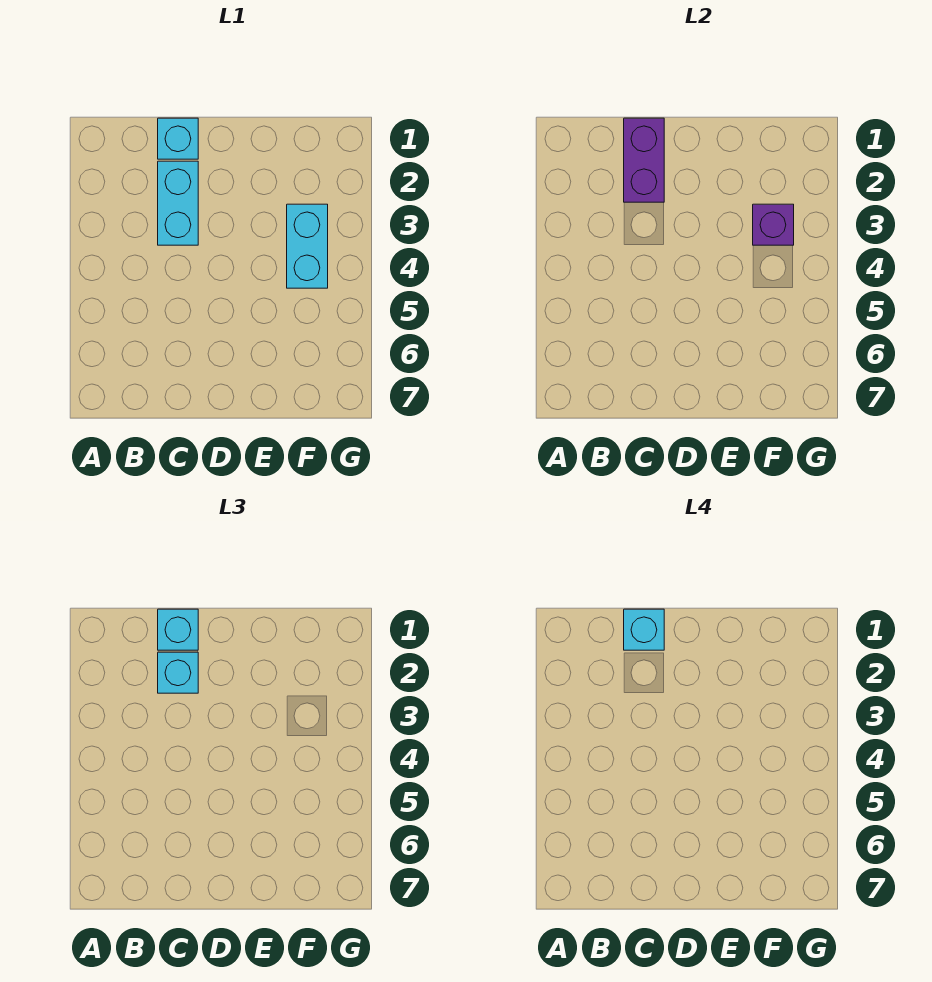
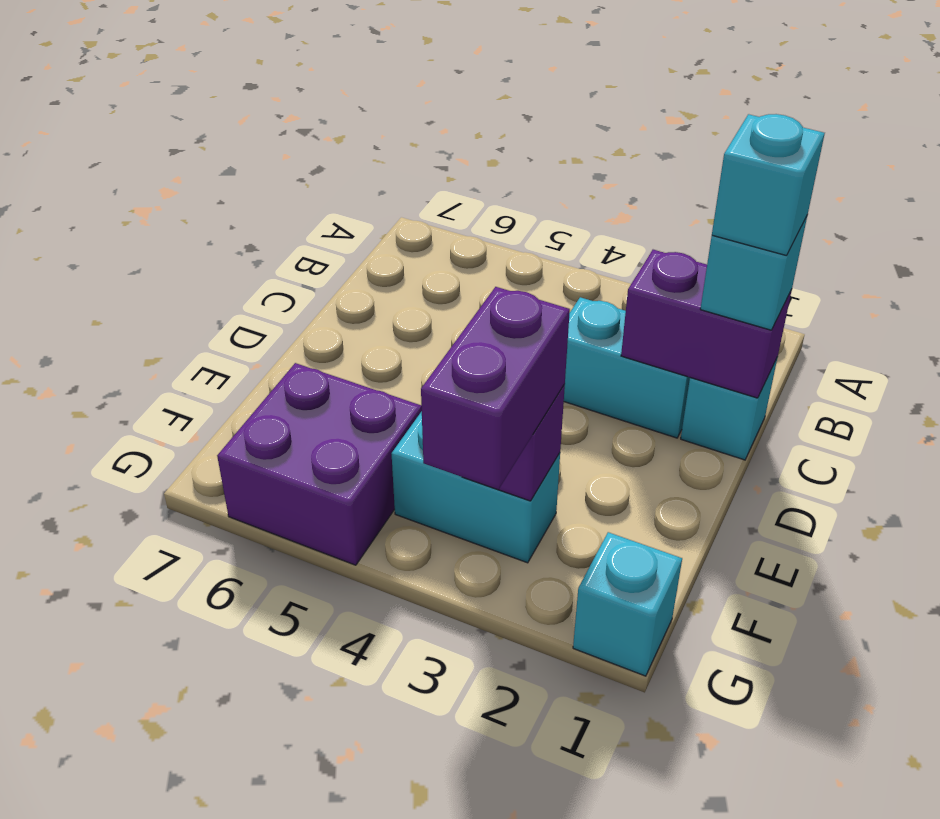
cyan 1x1 brick [158,652,198,693] -> cyan 1x1 brick moved to [573,532,682,676]
none -> purple 1x2 brick [421,287,570,489]
none -> purple 2x2 brick [217,363,422,565]

